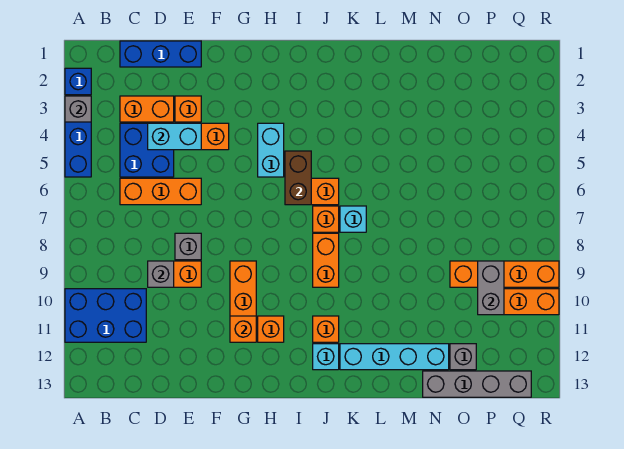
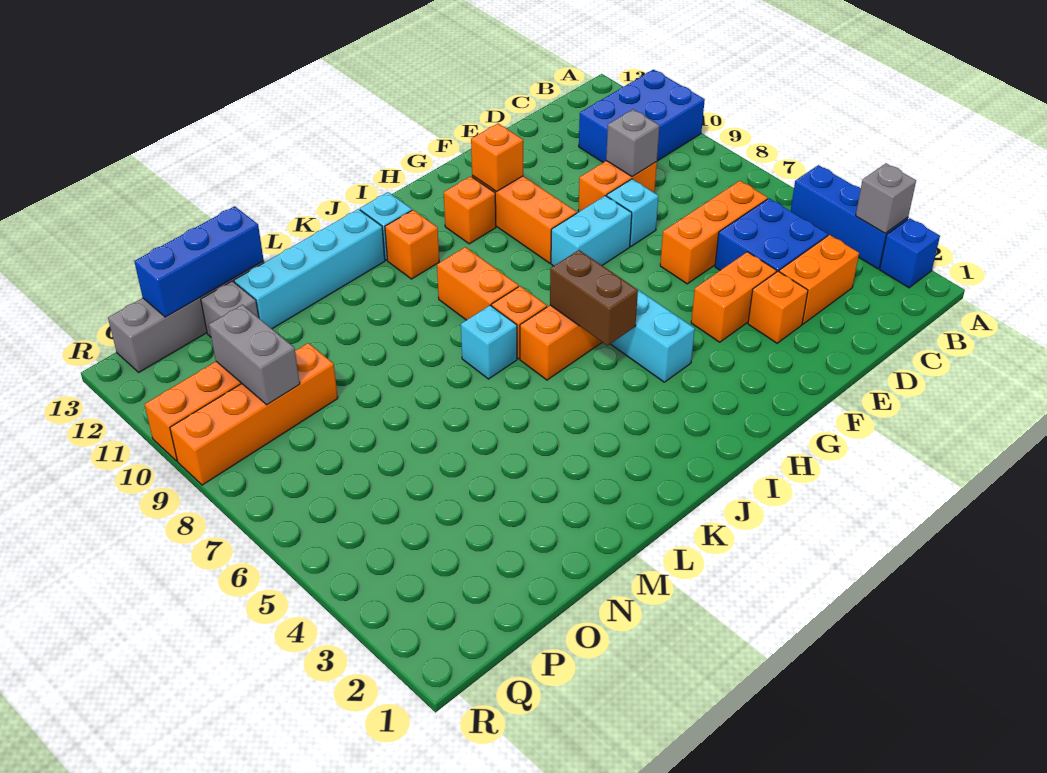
blue 1x3 brick [120,41,201,67] -> blue 1x3 brick moved to [134,206,264,317]
cyan 1x2 brick [148,123,201,150] -> cyan 1x2 brick moved to [551,196,632,266]
grey 1x1 brick [175,233,201,260] -> cyan 1x1 brick [607,179,658,246]

